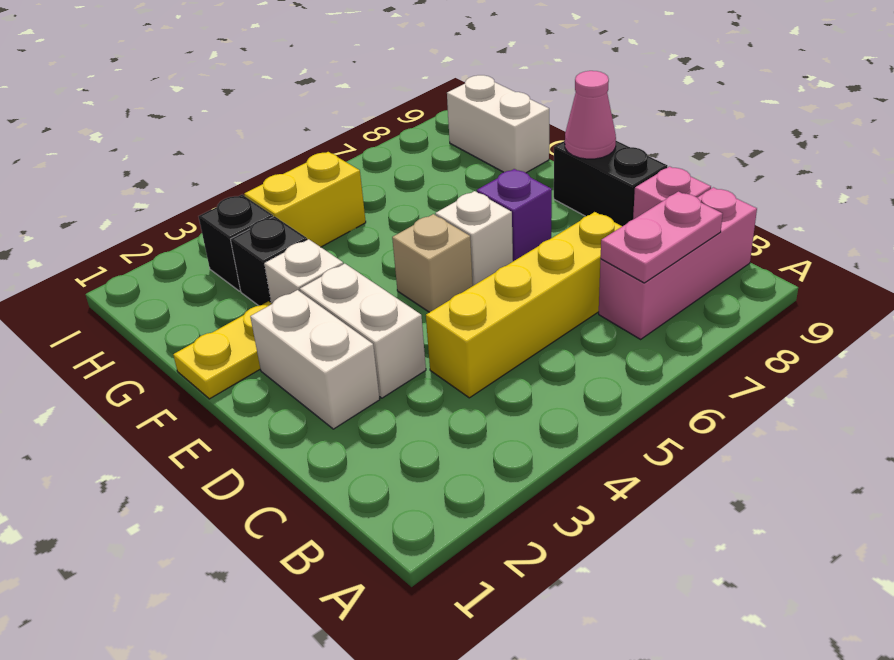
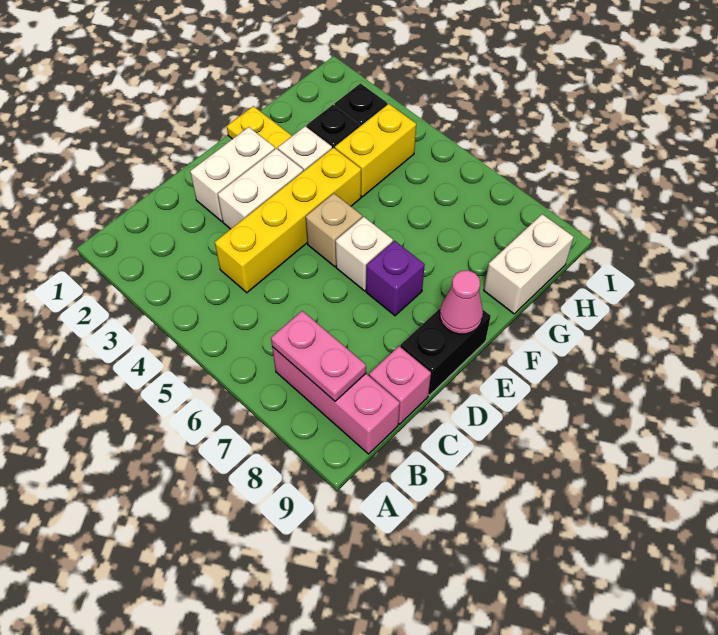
yellow 1x4 brick [426,212,622,398] -> yellow 1x4 brick turned to [215,148,361,293]
yellow 1x2 brick [244,152,366,247] -> yellow 1x2 brick turned to [335,104,416,197]

